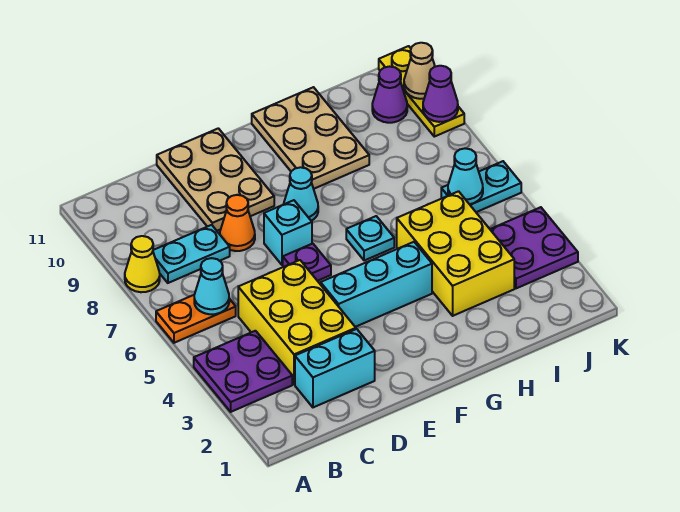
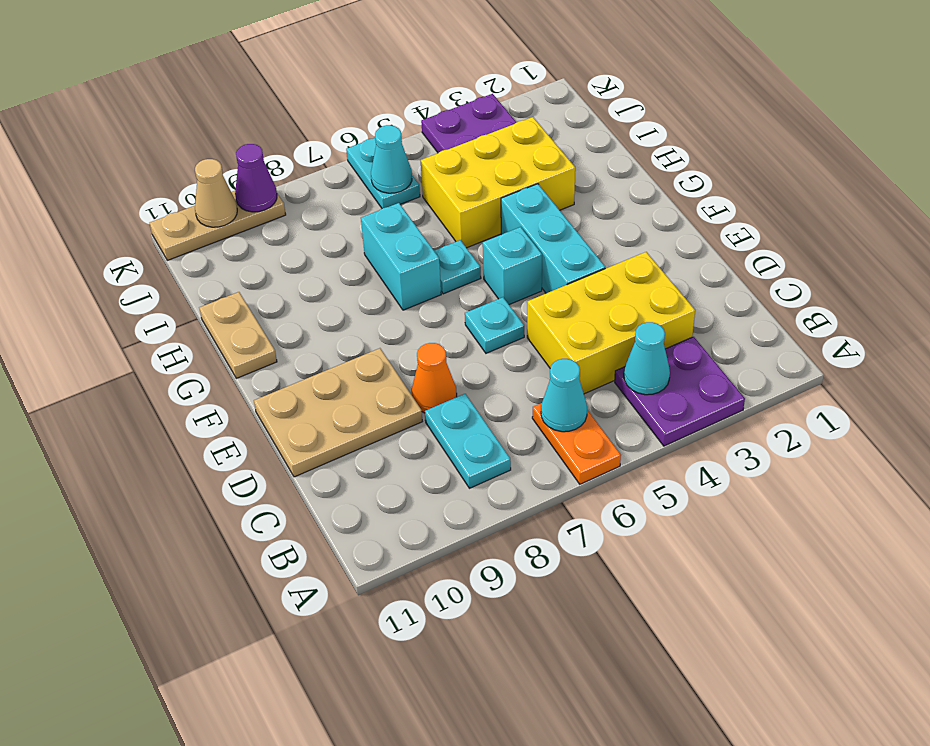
yellow 1x1 cone [125,236,160,292] -> none
cyan 1x2 brick [295,329,375,407] -> cyan 1x2 brick moved to [361,203,441,310]
purple 1x1 plate [283,244,331,281] -> cyan 1x1 plate [465,297,524,353]
cyan 1x1 brick [264,200,312,265] -> cyan 1x1 brick moved to [483,227,542,305]
cyan 1x1 cone [284,167,318,221] -> cyan 1x1 cone moved to [624,322,670,395]
tan 2x3 plate [252,87,369,189] -> tan 1x2 plate [199,292,277,378]
purple 1x1 cone [372,66,407,123] -> none
yellow 1x3 plate [379,46,464,137] -> tan 1x3 plate [150,191,286,260]

